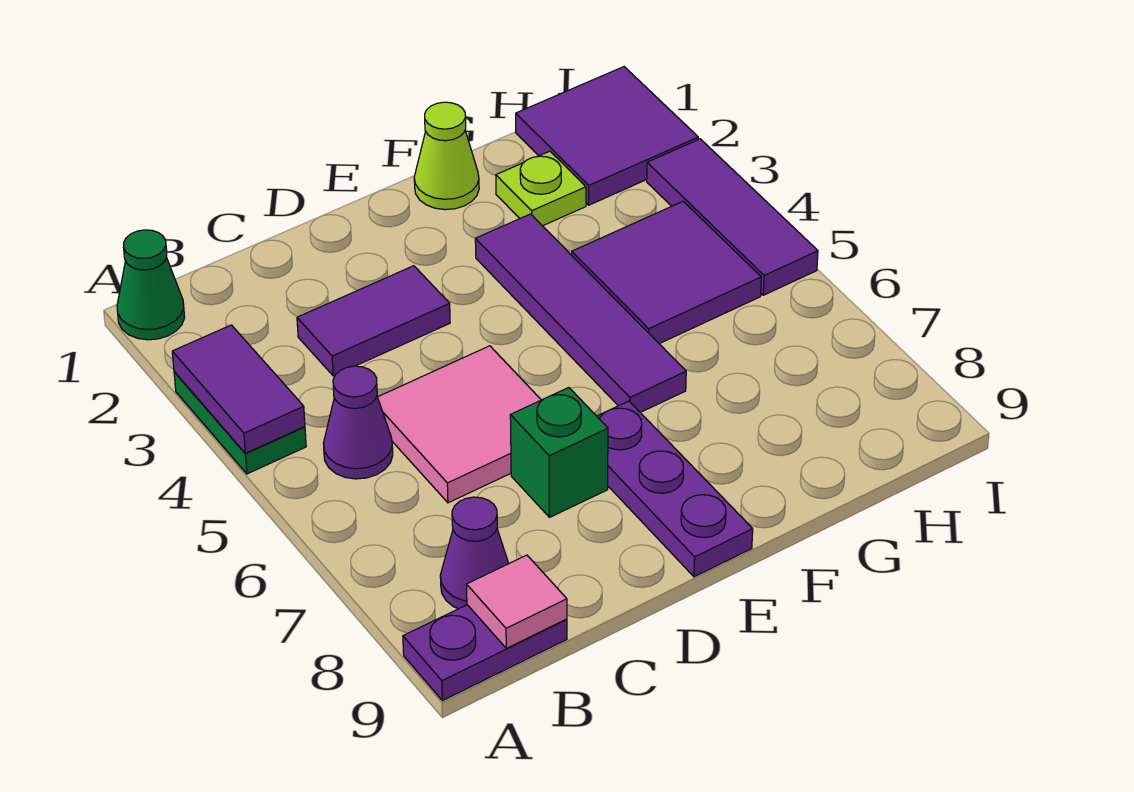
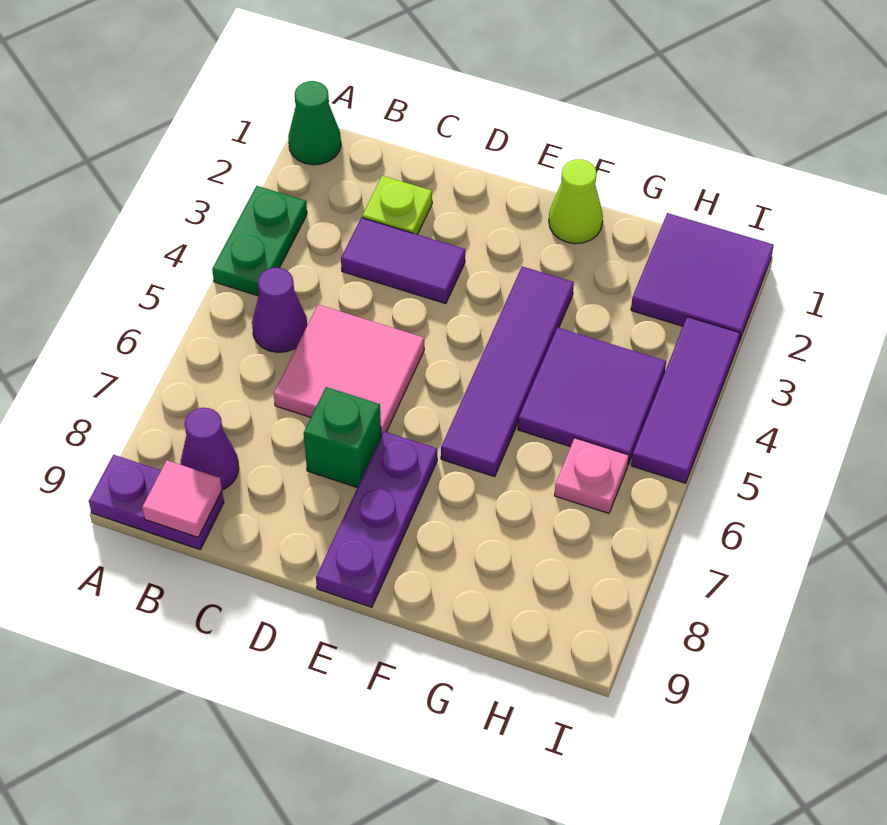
purple 1x2 tile [172,325,305,453] -> none
lime 1x1 plate [496,151,586,226] -> lime 1x1 plate moved to [362,176,432,235]
none -> pink 1x1 plate [555,438,629,513]

